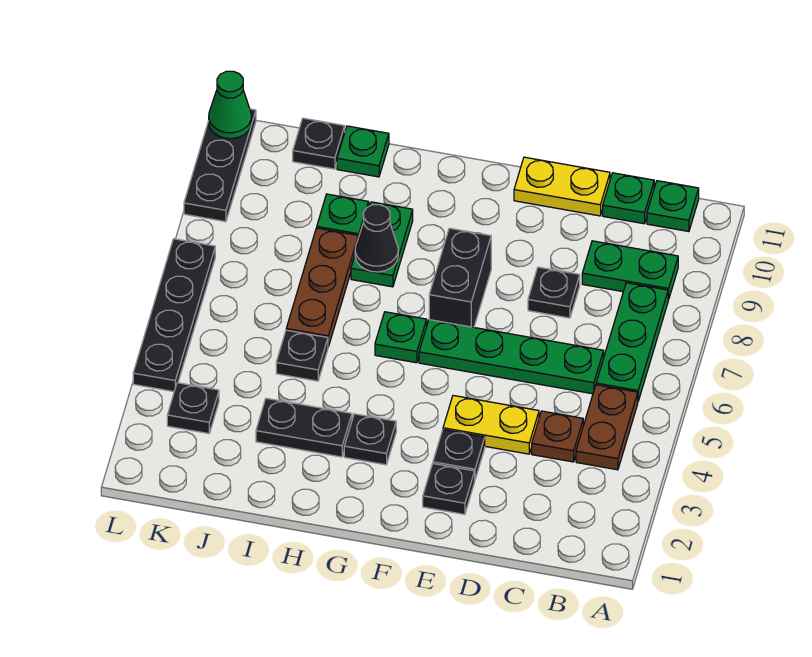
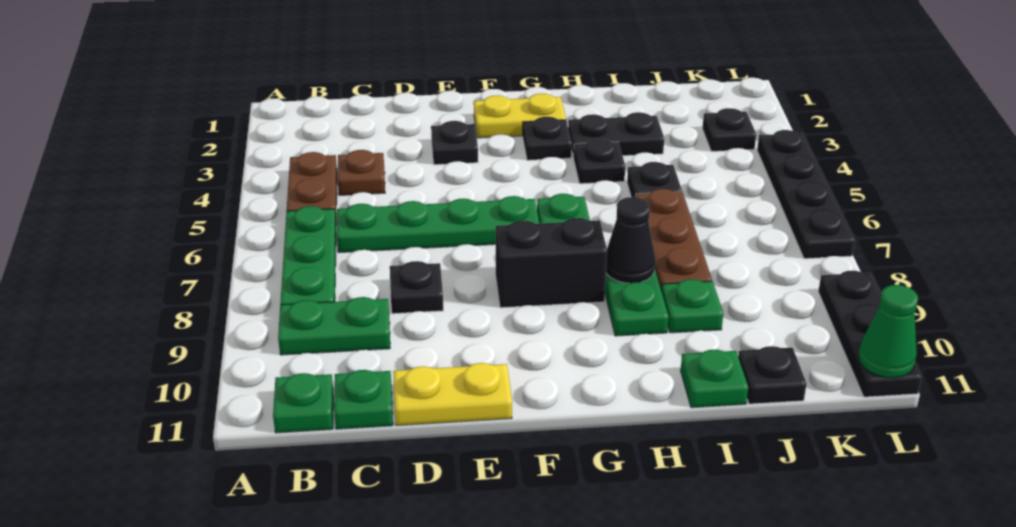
yellow 1x2 plate [443,396,539,454] -> yellow 1x2 plate moved to [474,94,566,138]
black 1x1 plate [423,464,475,514] -> black 1x1 plate moved to [574,139,625,184]
black 1x2 brick [429,228,491,327] -> black 1x2 brick turned to [496,218,607,308]

